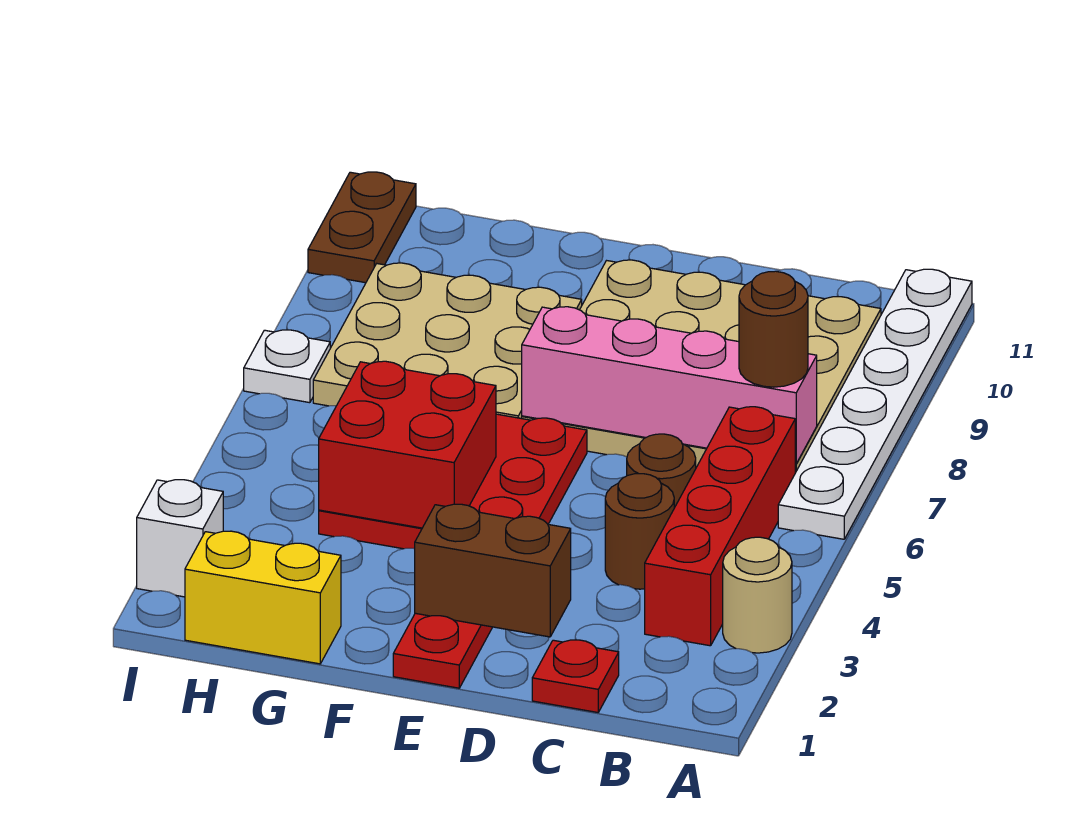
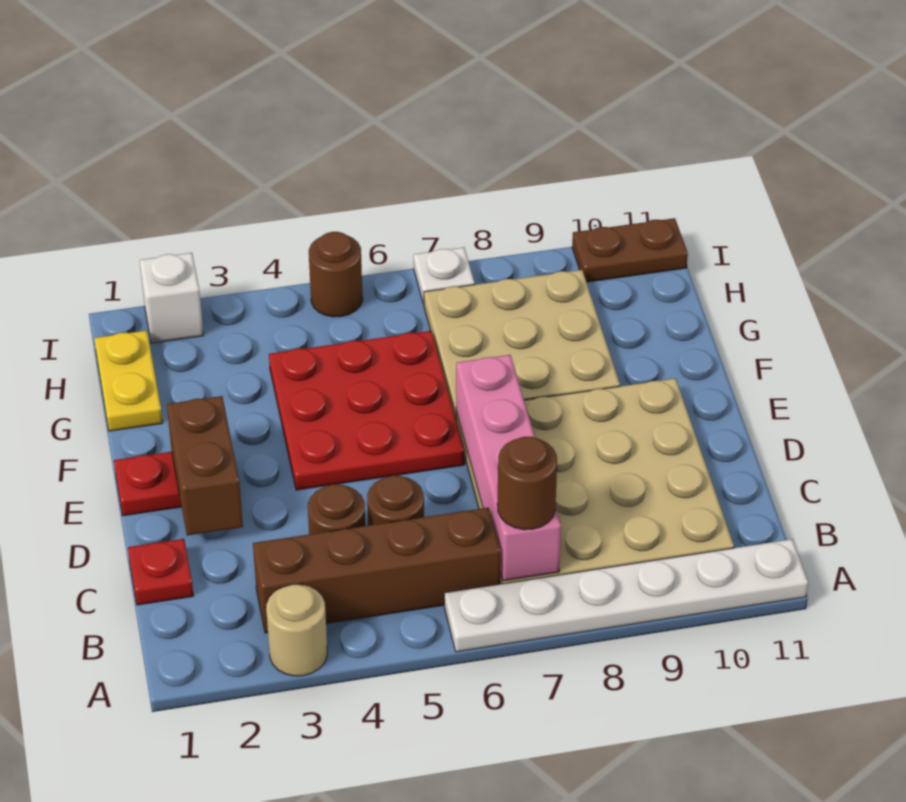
red 1x4 brick [645,407,795,646] -> brown 1x4 brick [253,508,501,633]
red 2x2 brick [319,361,496,528] -> none
yellow 1x2 brick [185,531,341,664] -> yellow 1x2 plate [94,331,163,431]
none -> brown 1x1 round brick [309,232,363,317]

